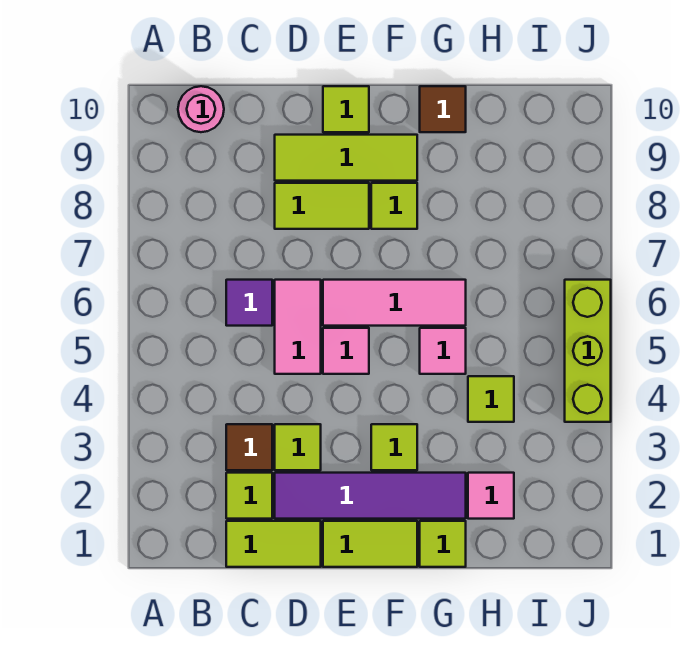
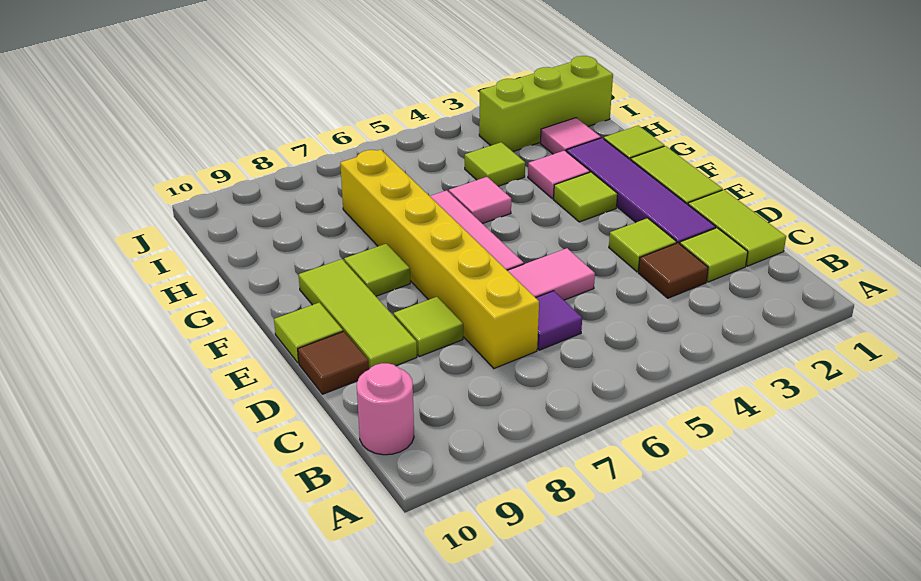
none -> yellow 1x6 brick [340,149,539,368]
lime 1x2 tile [275,183,369,229] -> lime 1x1 tile [394,297,463,357]
pink 1x1 tile [323,328,369,374] -> pink 1x1 tile moved to [528,150,590,199]
brown 1x1 tile [420,86,466,132] -> brown 1x1 tile moved to [298,331,369,394]
lime 1x3 brick [565,280,611,422] -> lime 1x3 brick moved to [479,56,613,151]

